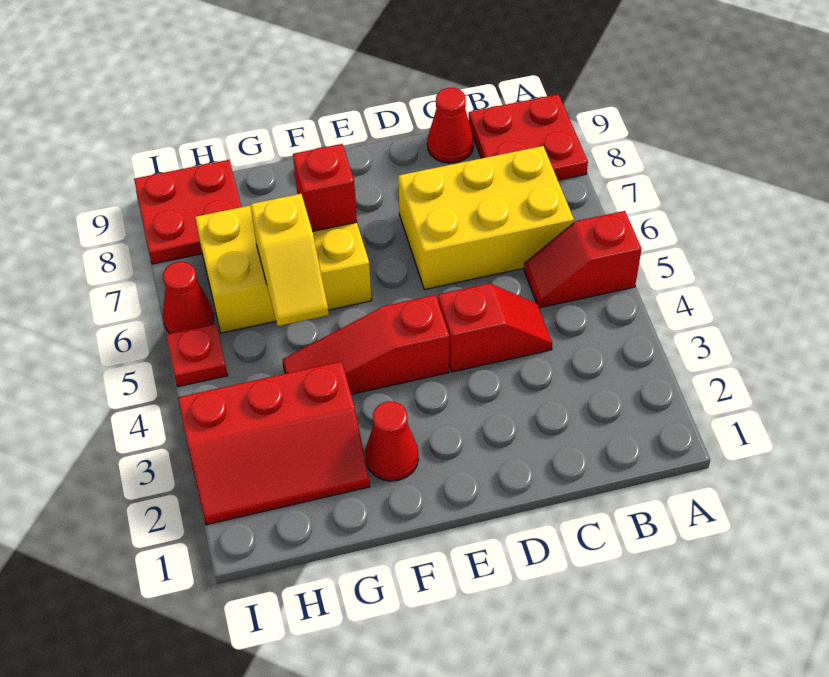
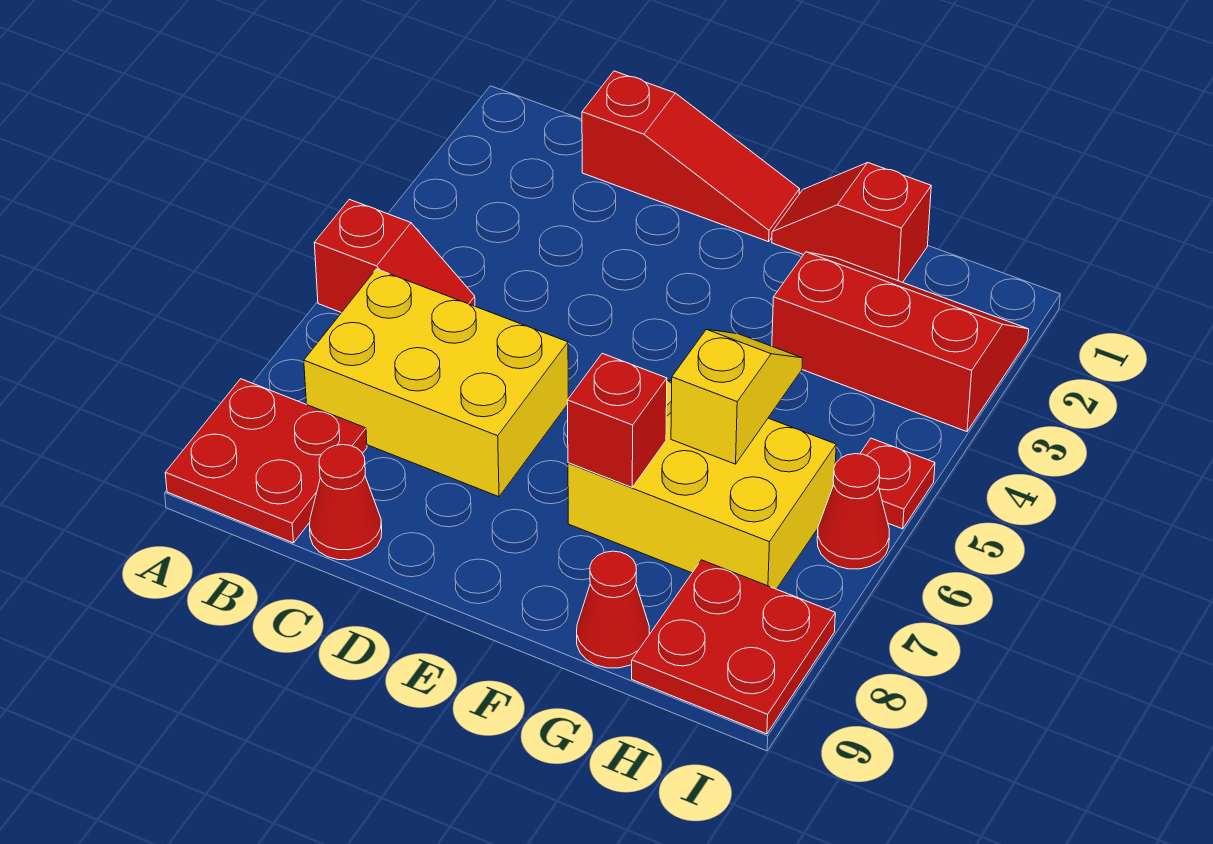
red 1x2 slope [438,283,552,372] -> red 1x2 slope moved to [772,163,931,282]
red 1x3 slope [282,295,449,394] -> red 1x3 slope moved to [582,71,800,242]
red 1x1 cone [365,401,418,481] -> red 1x1 cone moved to [577,551,649,668]

